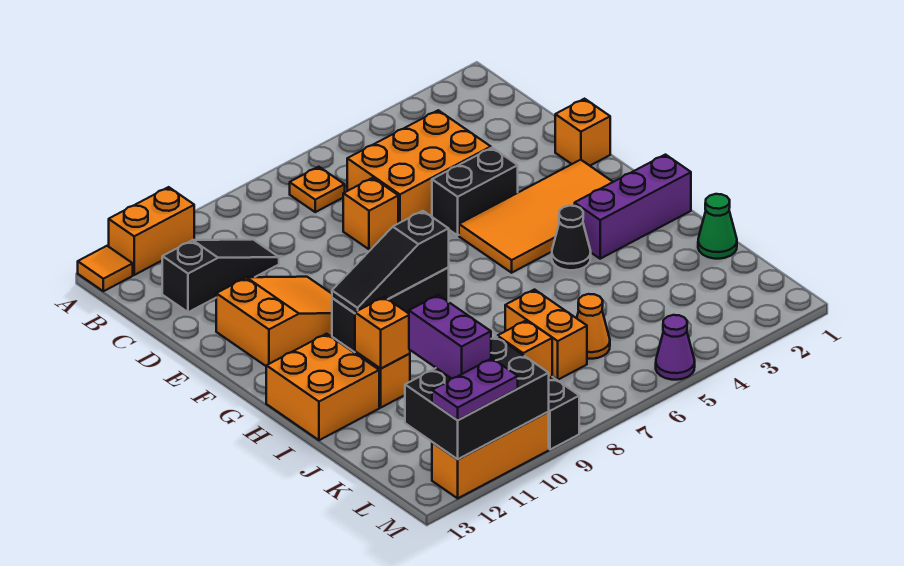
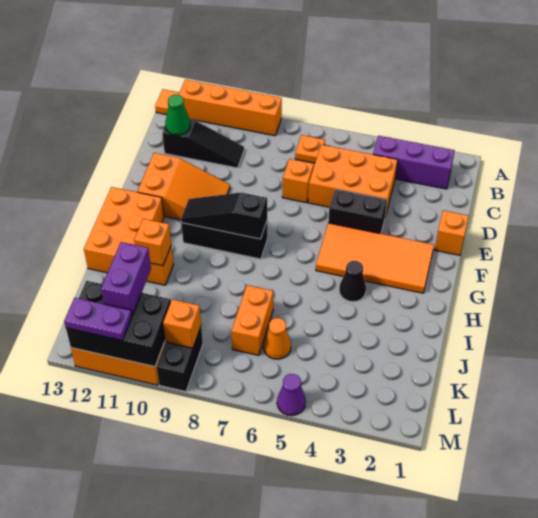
orange 1x2 brick [109,187,194,275] -> orange 1x4 brick [179,80,282,136]
purple 1x3 brick [575,155,691,259] -> purple 1x3 brick moved to [373,136,455,189]
orange 2x2 brick [266,334,379,440] -> orange 2x3 brick [84,187,164,273]
green 1x1 cone [698,194,737,259] -> green 1x1 cone moved to [165,95,190,135]

